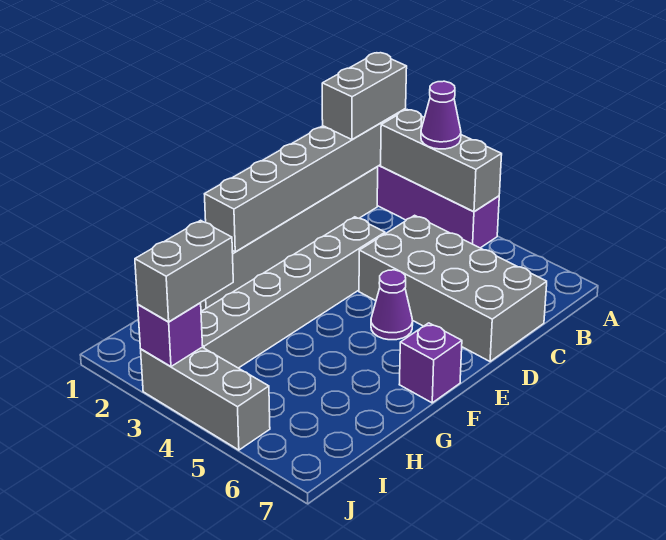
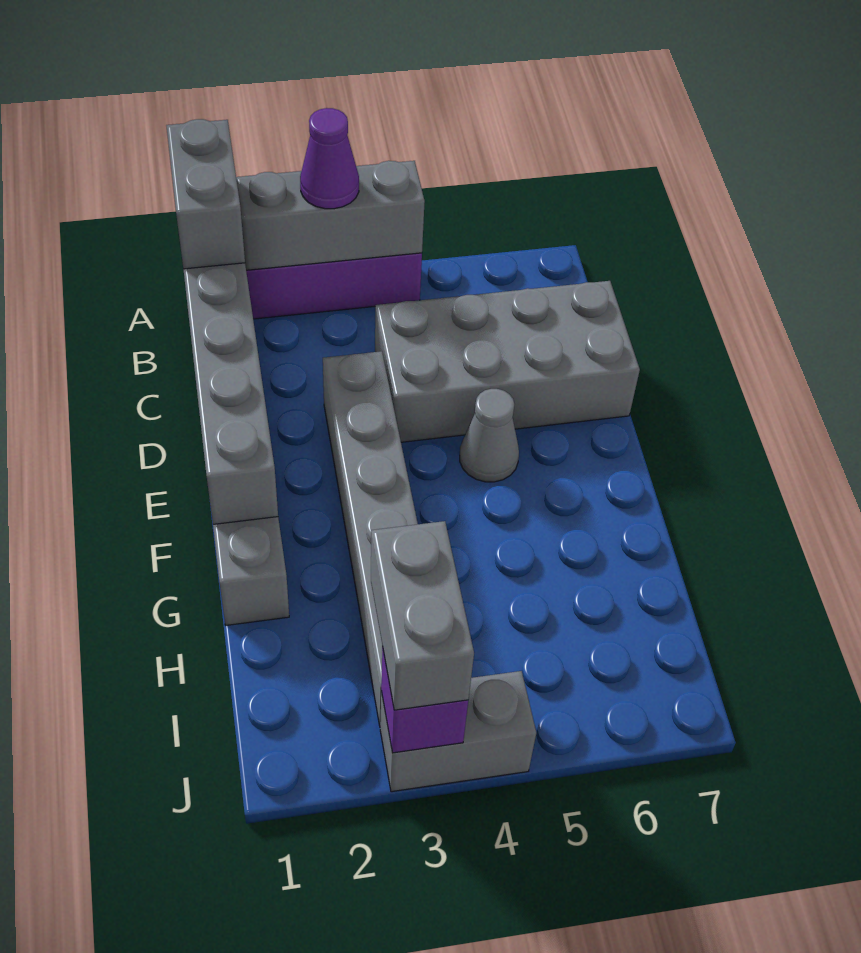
purple 1x1 cone [371,270,413,340] -> grey 1x1 cone [460,389,519,482]
purple 1x1 brick [399,323,462,403] -> none
grey 1x3 brick [141,347,270,450] -> grey 1x2 brick [380,671,536,792]

